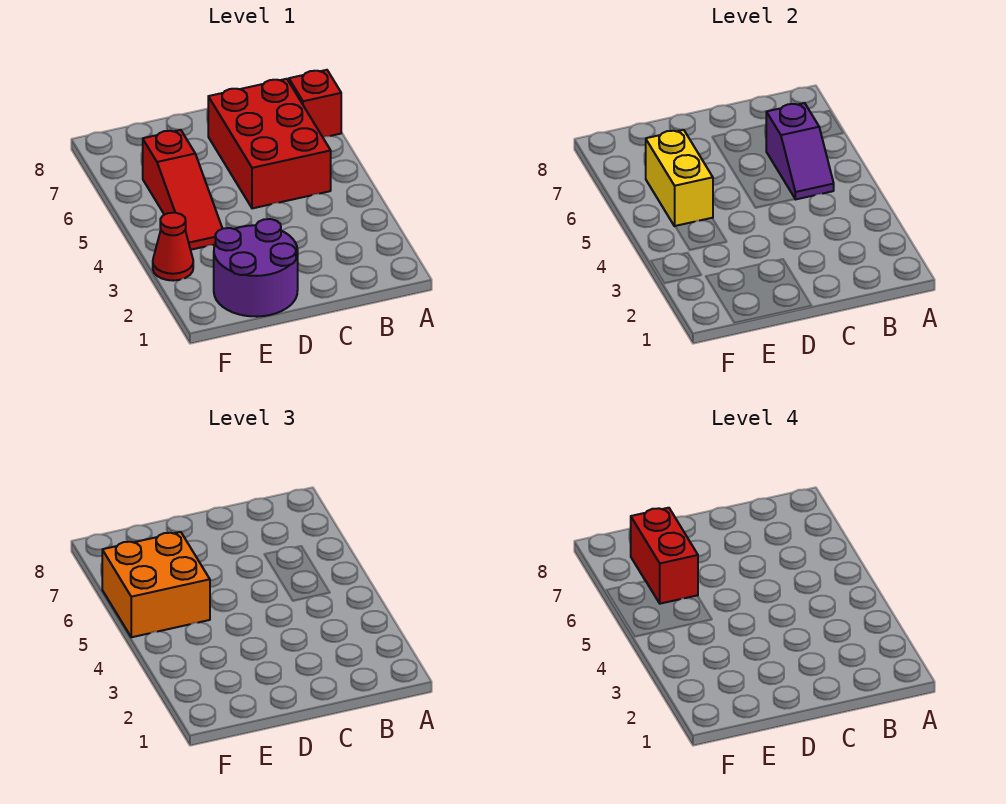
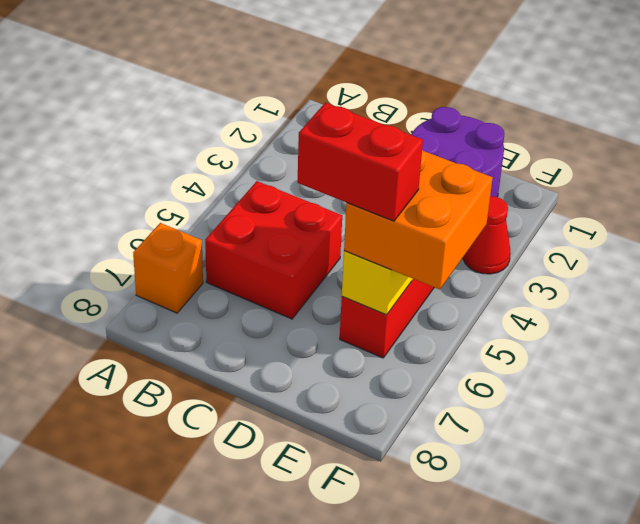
red 1x1 brick [289,70,341,137] -> orange 1x1 brick [133,223,203,313]
red 2x3 brick [208,79,331,208] -> red 2x2 brick [205,181,342,319]
purple 1x2 slope [766,103,834,200] -> none
red 1x2 brick [631,508,698,604] -> red 1x2 brick turned to [298,103,423,221]

